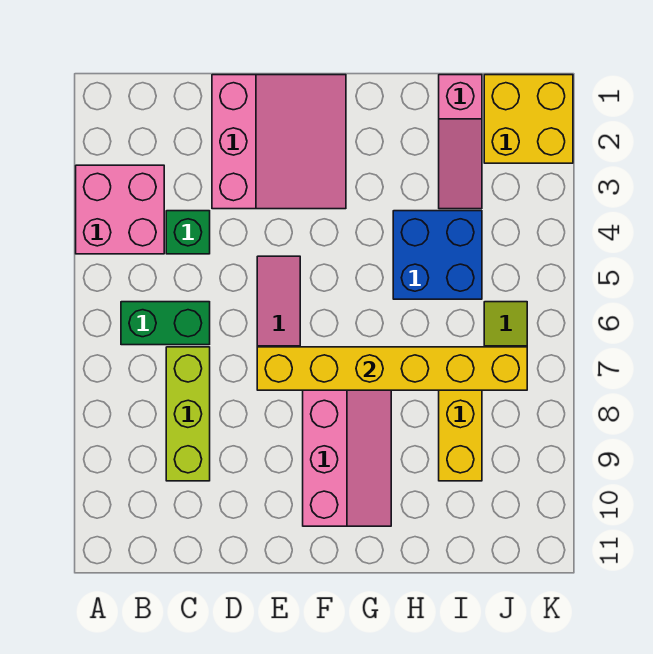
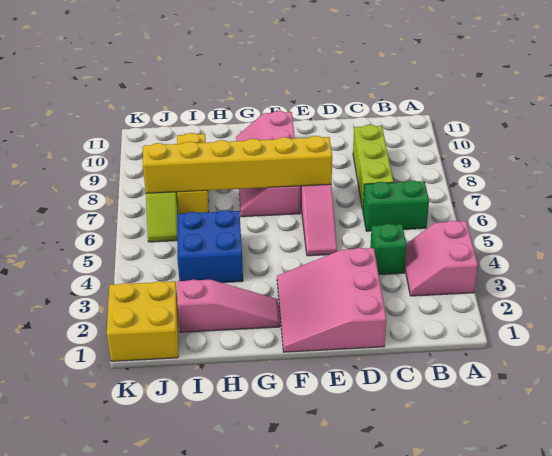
pink 2x2 brick [76,165,164,254] -> pink 2x2 slope [405,221,478,296]
pink 1x3 slope [439,75,482,209] -> pink 1x3 slope turned to [177,280,280,332]

